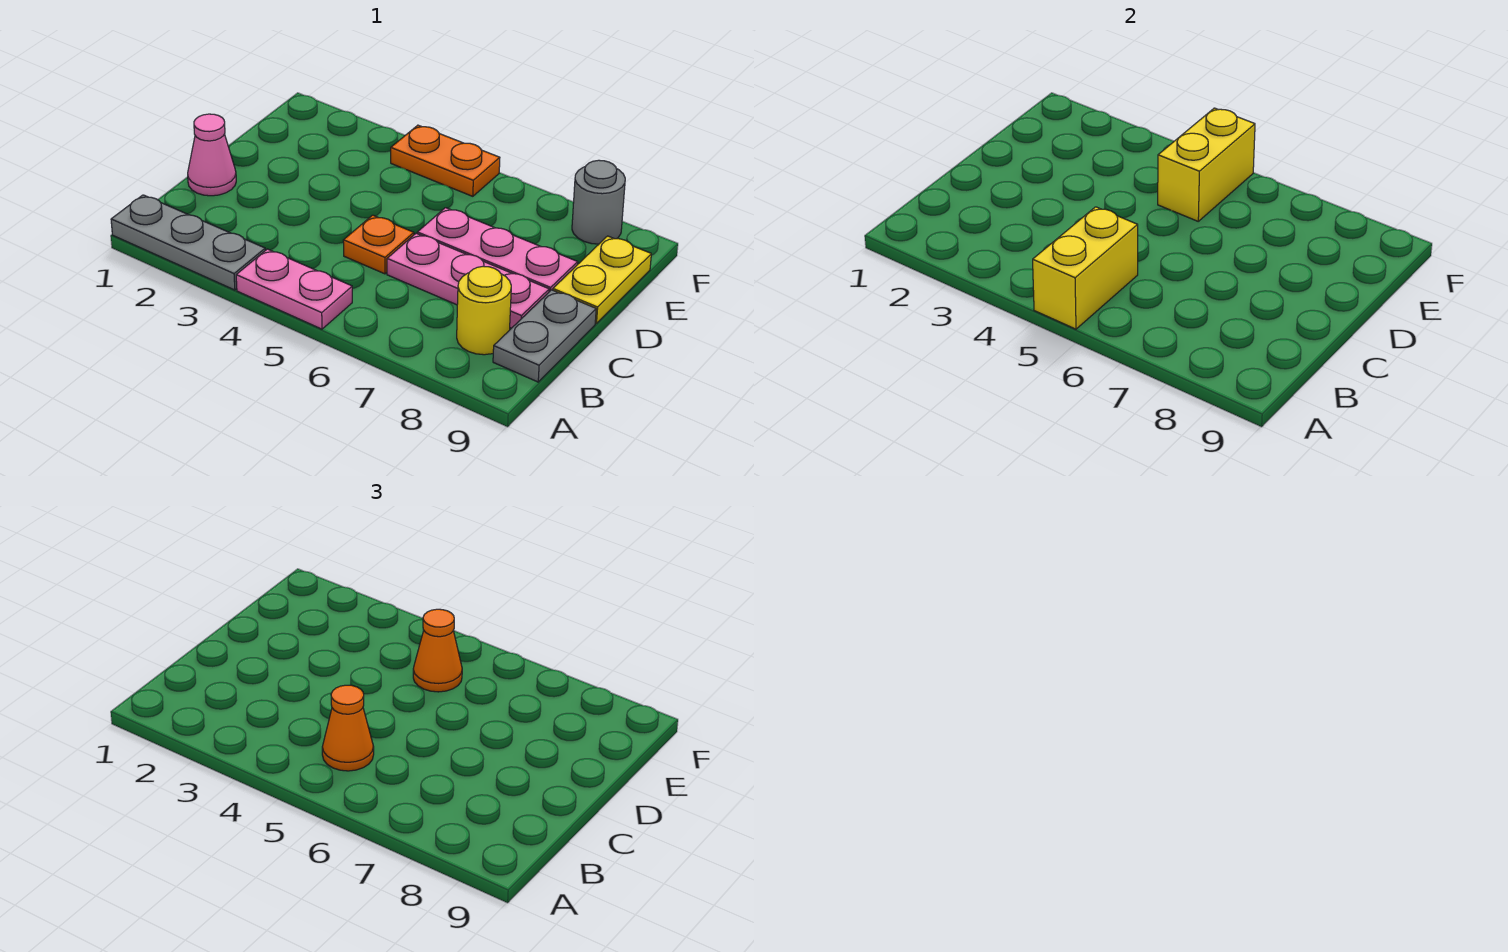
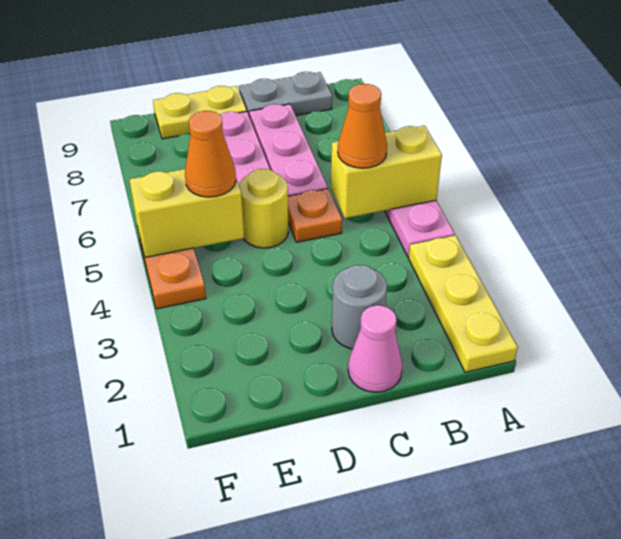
grey 1x3 plate [111,195,265,290] -> yellow 1x3 plate [409,235,518,372]
yellow 1x1 round brick [457,266,511,355] -> yellow 1x1 round brick moved to [239,169,289,248]
grey 1x1 round brick [572,160,625,244] -> grey 1x1 round brick moved to [332,265,387,349]

